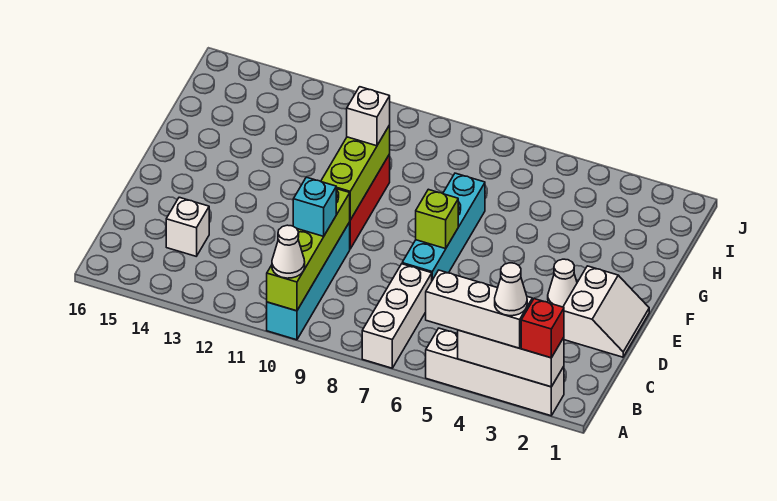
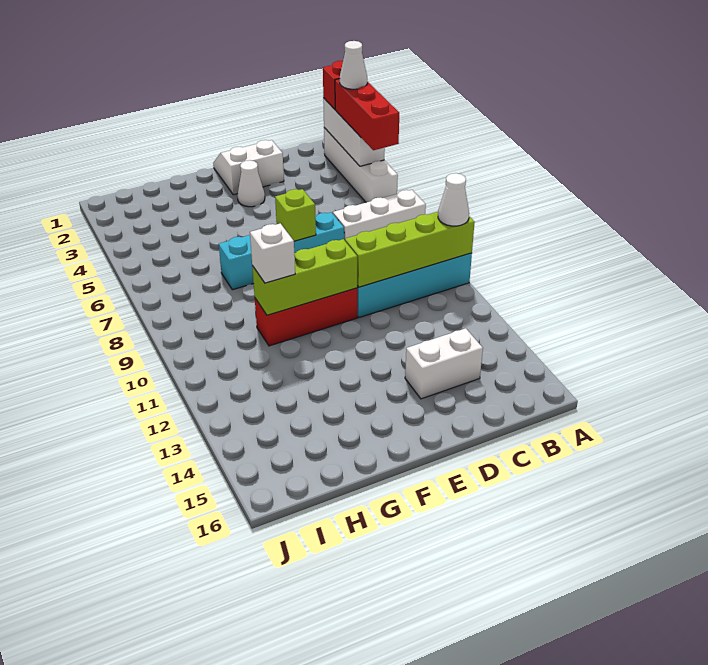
white 1x3 brick [426,270,532,348] -> red 1x3 brick [335,79,399,150]
cyan 1x1 brick [293,177,336,236] -> none
white 1x1 brick [166,197,209,256] -> white 1x2 brick [405,328,483,399]

